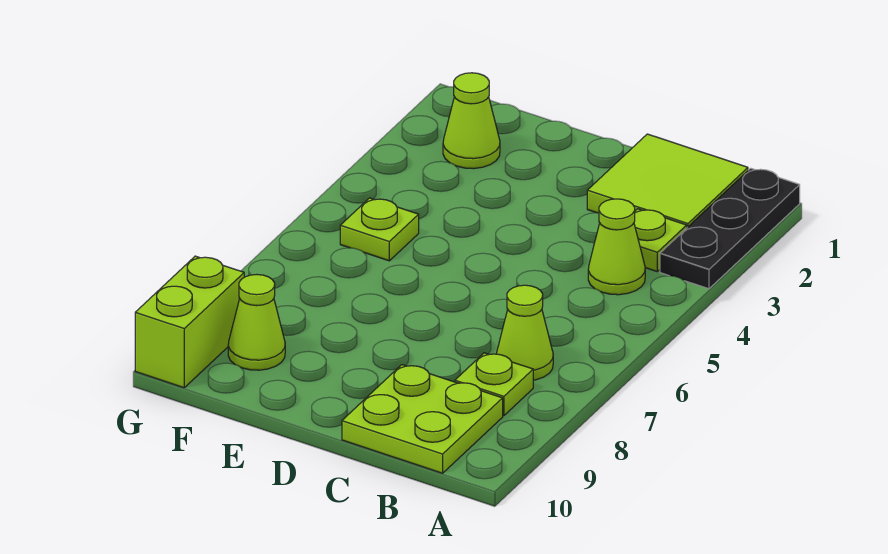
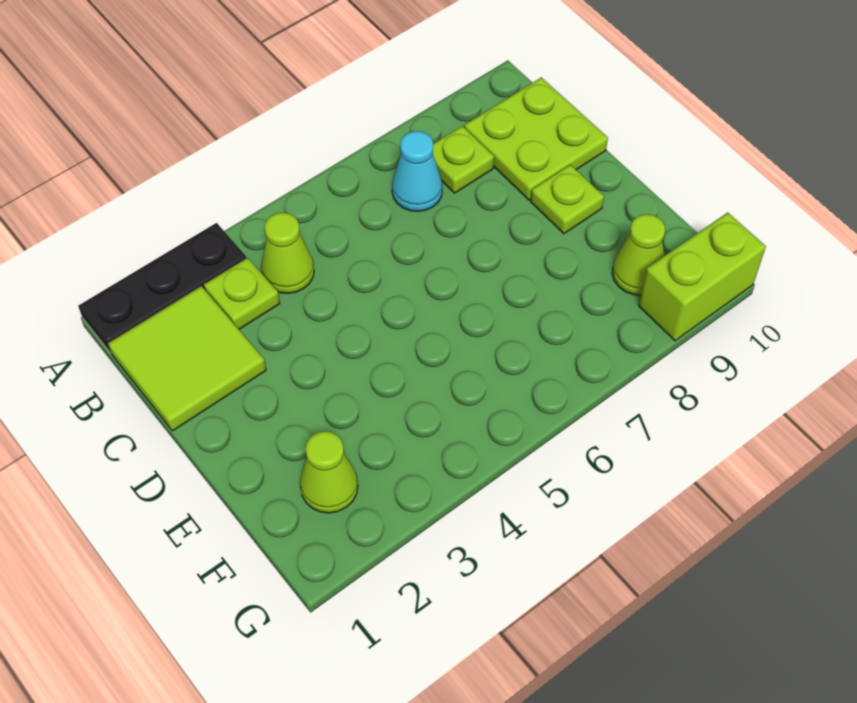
lime 1x1 cone [497,285,553,380] -> cyan 1x1 cone [392,131,442,211]
lime 1x1 plate [340,198,419,261] -> lime 1x1 plate moved to [531,165,604,234]

